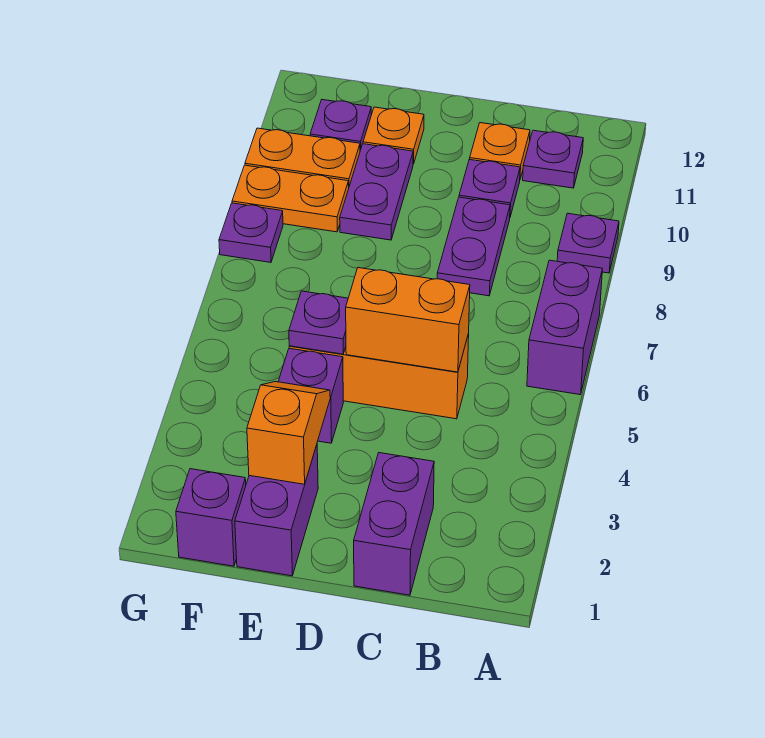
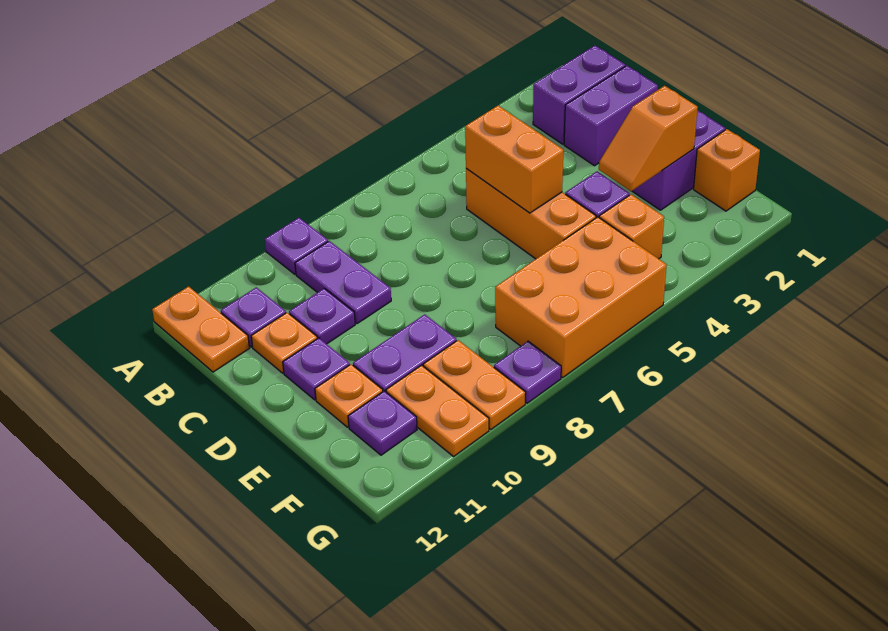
purple 1x2 brick [527,260,602,395] -> purple 1x2 brick moved to [533,46,625,144]
none -> orange 1x2 plate [152,286,249,372]
purple 1x2 plate [437,197,510,296] -> purple 1x2 plate turned to [295,241,391,324]
purple 1x1 plate [289,291,348,354] -> purple 1x1 plate moved to [283,338,350,400]
purple 1x1 brick [176,469,246,566] -> orange 1x1 brick [694,129,760,211]
none -> orange 1x1 brick [599,194,664,259]
none -> orange 2x3 brick [495,217,667,378]

